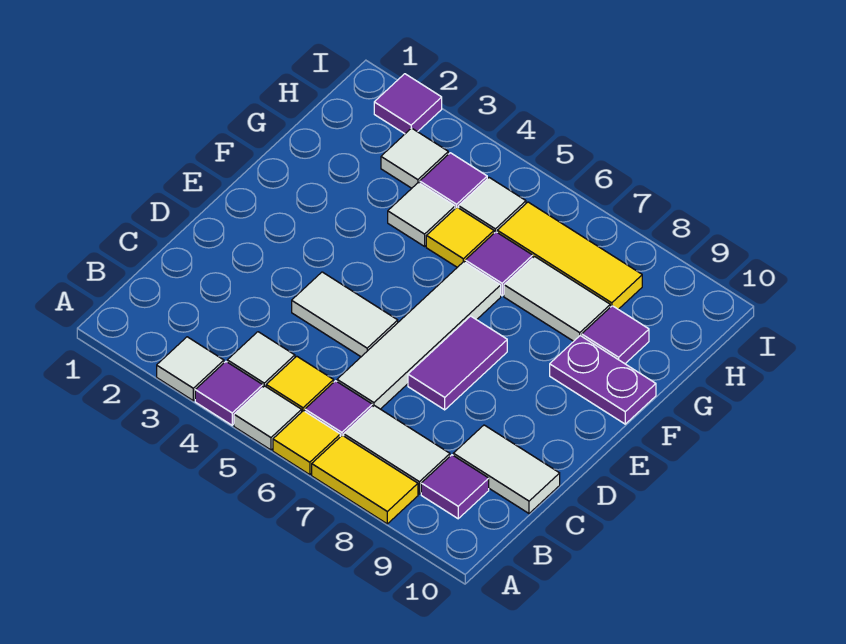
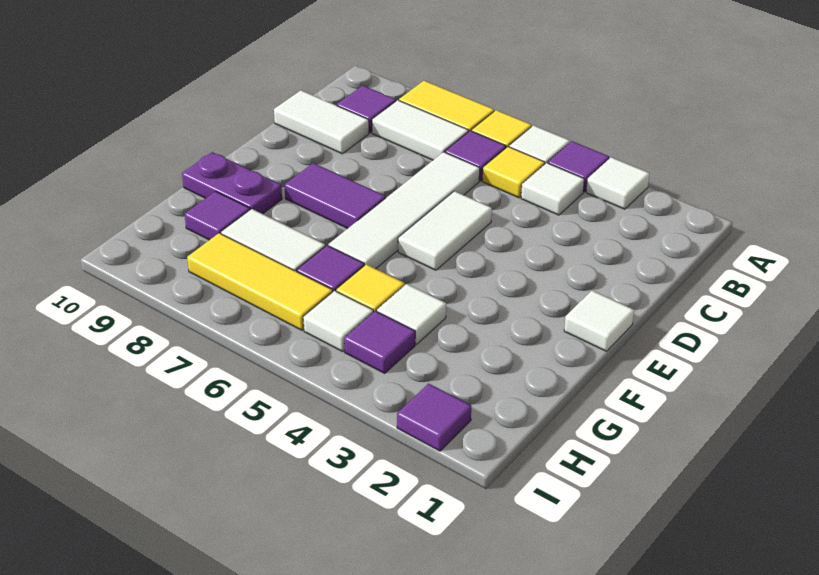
white 1x2 tile [292,272,398,357] -> white 1x2 tile turned to [398,191,492,270]
purple 1x2 tile [408,316,507,410] -> purple 1x2 tile turned to [284,163,386,229]
white 1x1 tile [381,128,448,188] -> white 1x1 tile moved to [564,291,634,351]

